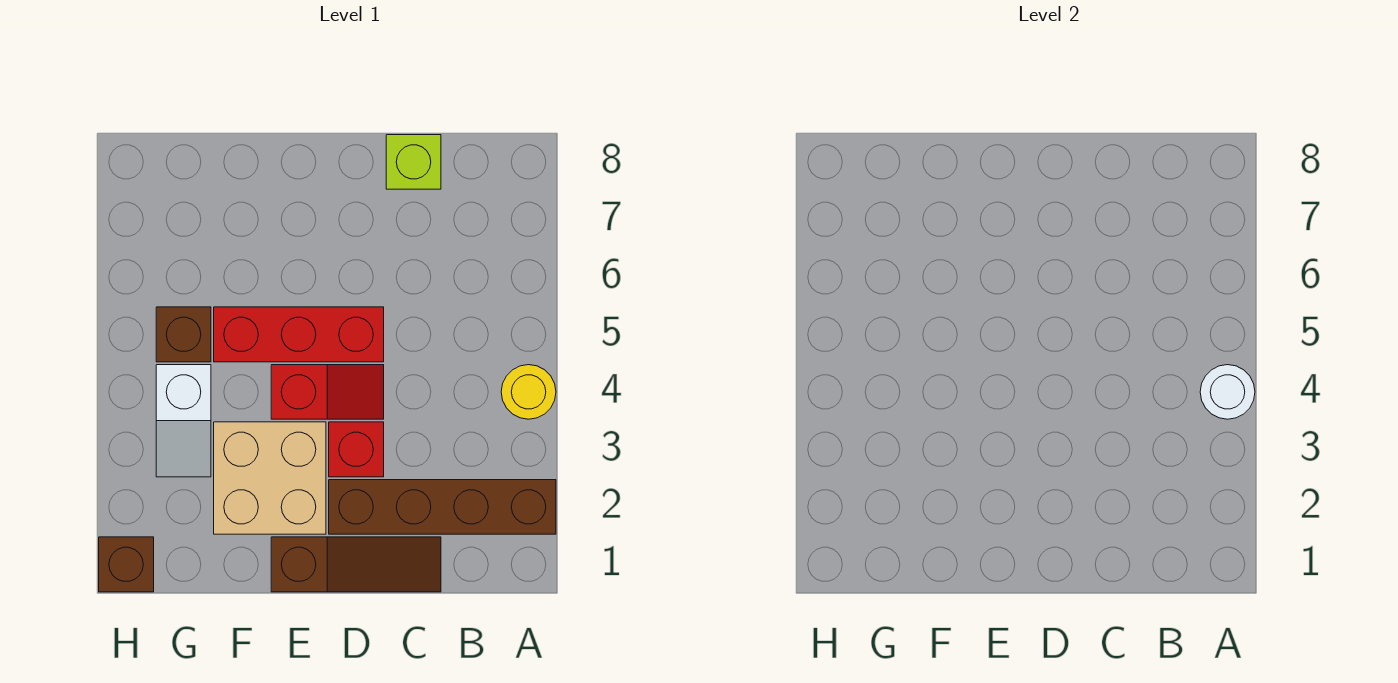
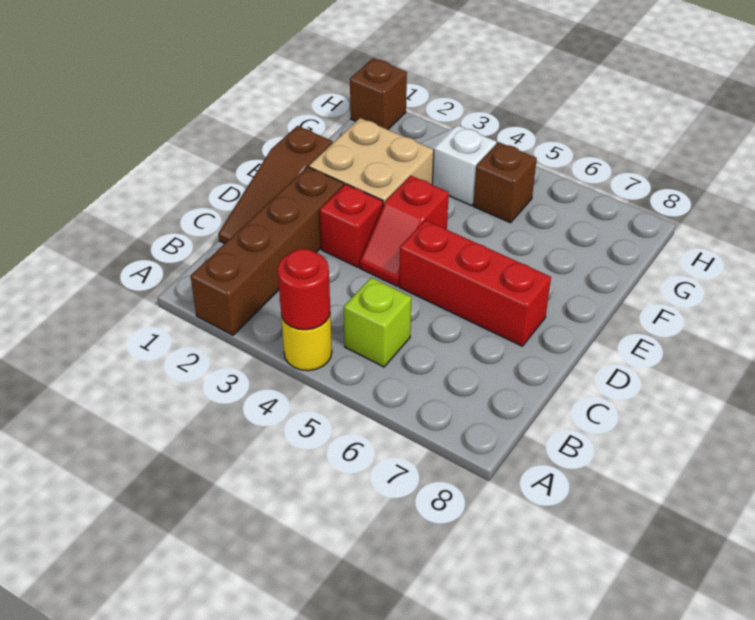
white 1x1 round brick [1200,365,1255,419] -> red 1x1 round brick [278,249,330,330]
lime 1x1 brick [386,135,441,189] -> lime 1x1 brick moved to [344,278,411,367]
red 1x3 brick [214,307,384,362] -> red 1x3 brick turned to [399,220,551,346]

